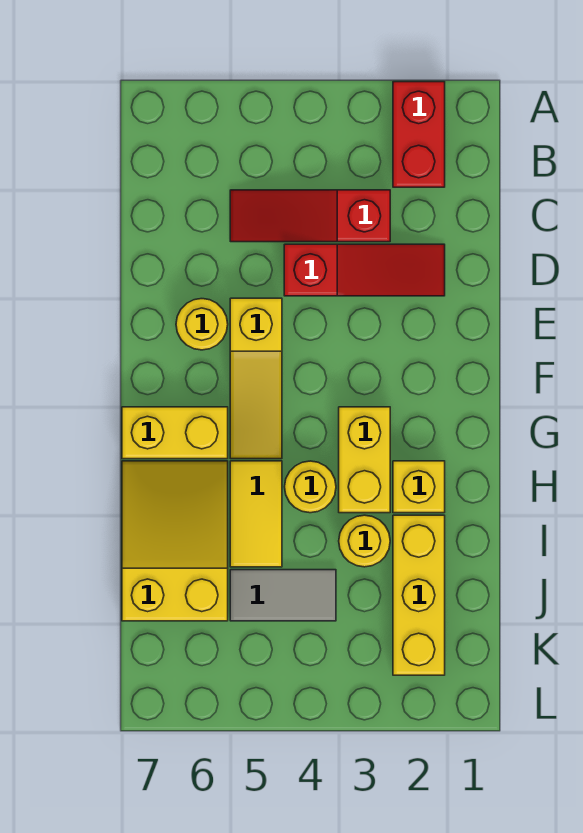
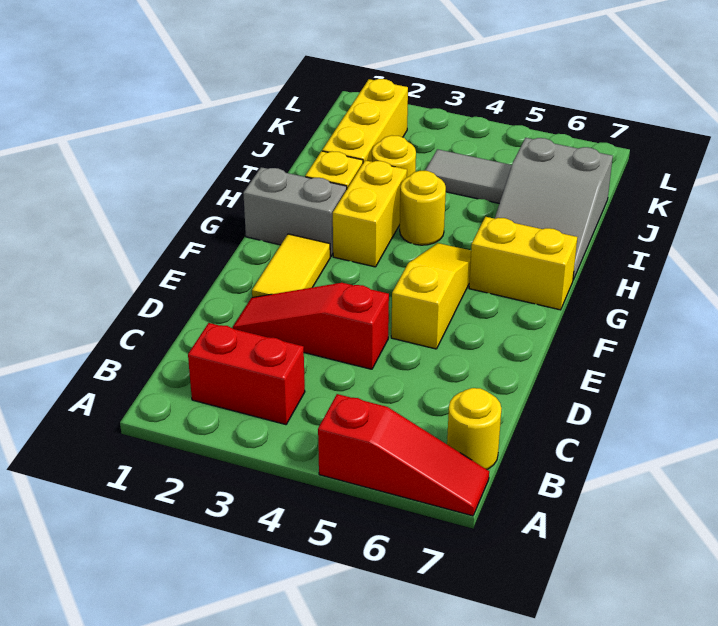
red 1x2 brick [393,82,445,187] -> red 1x2 brick turned to [188,323,305,425]
red 1x3 slope [230,190,390,242] -> red 1x3 slope moved to [318,394,489,516]
yellow 1x1 round brick [176,299,228,350] -> yellow 1x1 round brick moved to [447,388,502,469]
none -> grey 1x2 brick [243,167,347,257]
yellow 1x2 tile [230,461,282,567] -> yellow 1x2 tile moved to [252,234,330,297]
yellow 2x3 slope [122,461,228,621] -> grey 2x3 slope [495,138,613,280]

